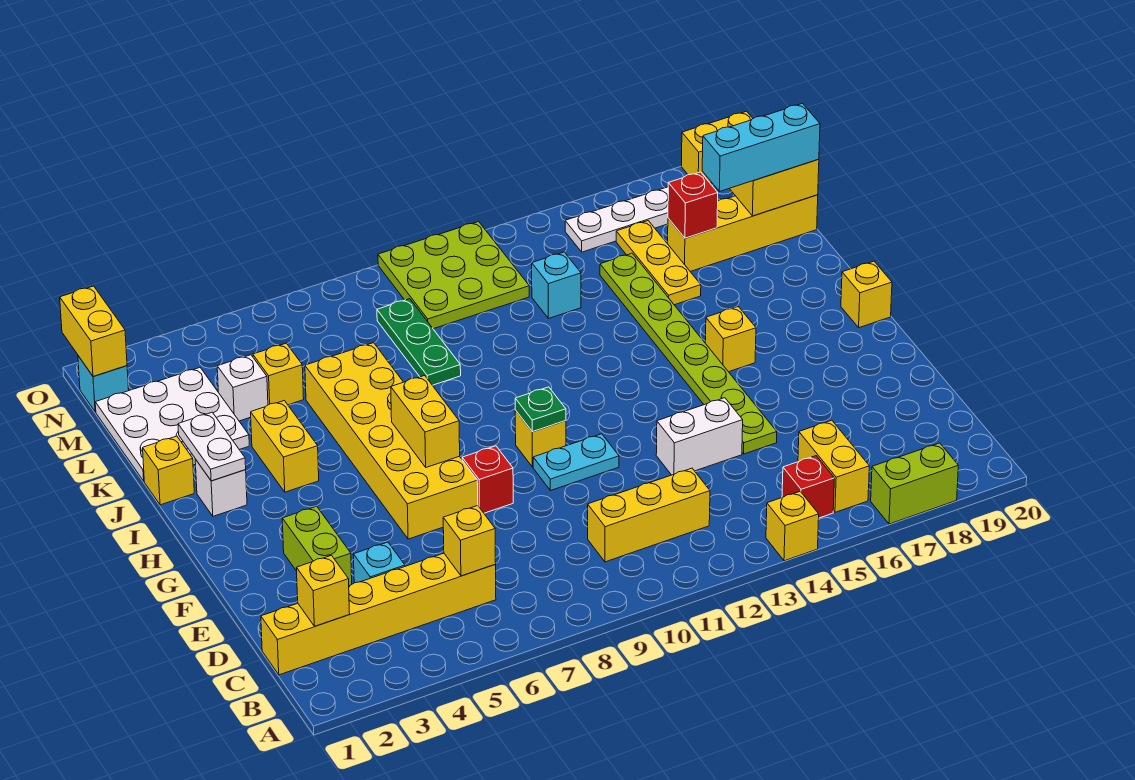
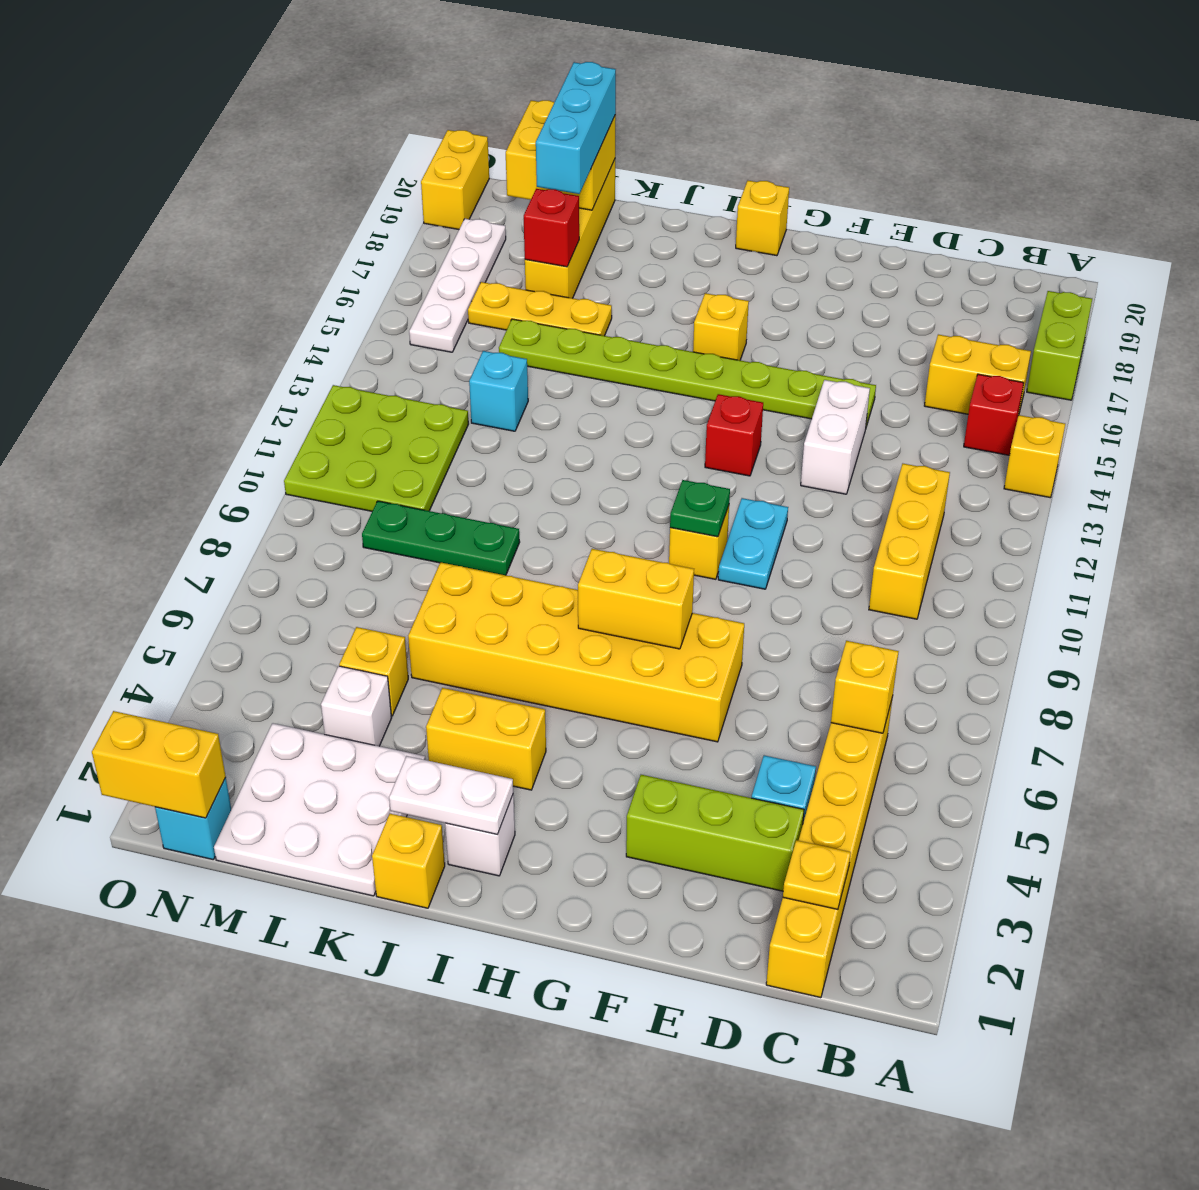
yellow 1x1 brick [296,555,350,626] -> yellow 1x1 plate [783,840,851,909]
lime 1x2 brick [282,506,352,586] -> lime 1x3 brick [626,775,804,891]
red 1x1 brick [462,446,513,513] -> red 1x1 brick moved to [705,394,763,476]

